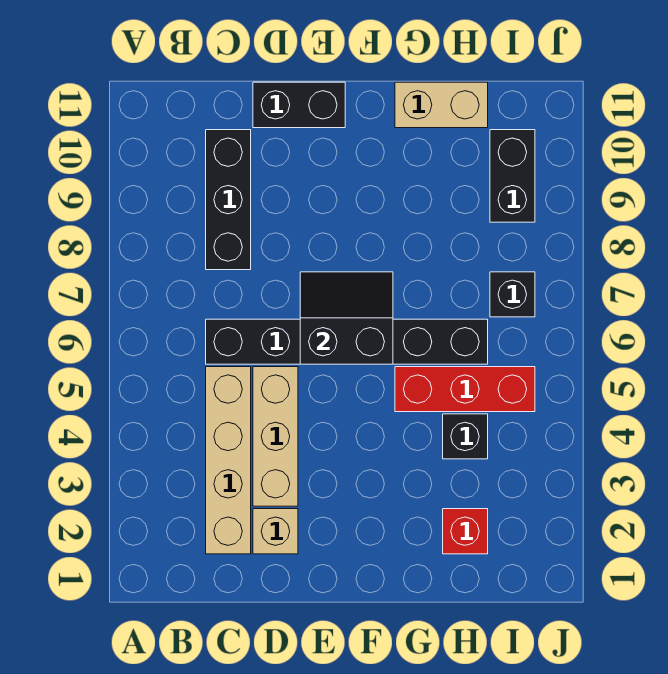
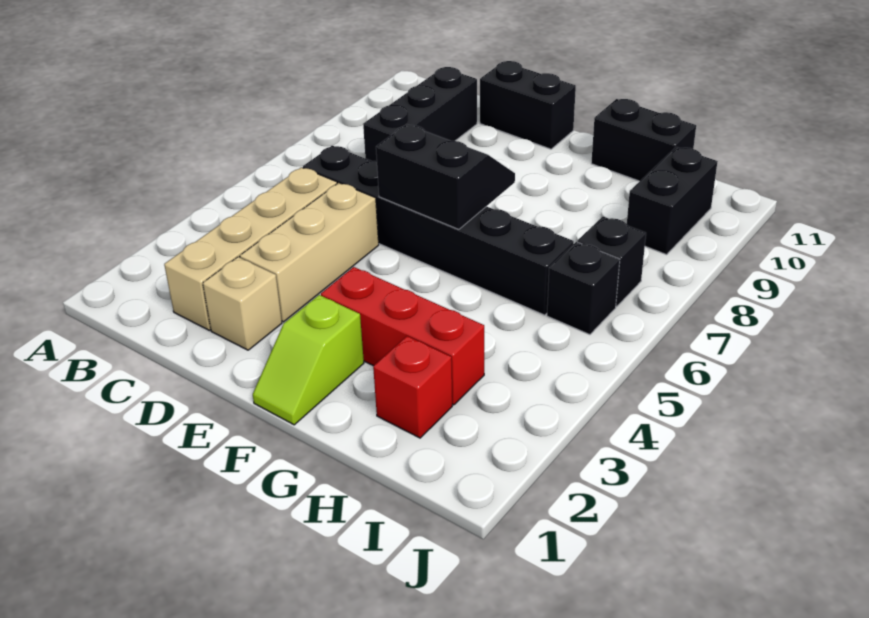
none -> lime 1x2 slope [253,295,364,425]
red 1x3 brick [395,367,535,412] -> red 1x3 brick moved to [321,267,484,405]
tan 1x2 brick [395,82,488,128] -> black 1x2 brick [591,99,696,181]
black 1x1 brick [443,414,488,459] -> black 1x1 brick moved to [547,242,620,335]

